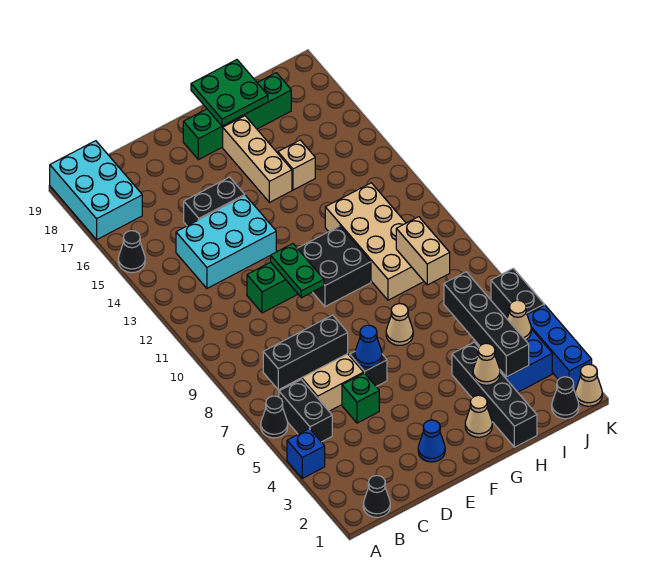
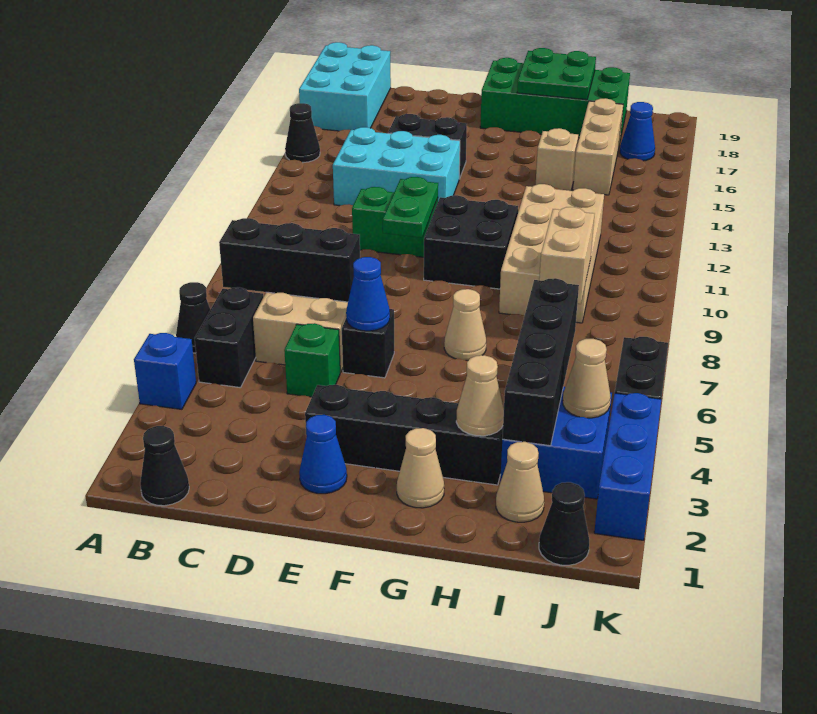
green 1x4 brick [183,73,291,160] -> green 2x4 brick [480,58,630,139]
tan 1x3 brick [223,116,292,202] -> tan 1x3 brick moved to [573,98,623,195]
black 1x4 brick [452,342,537,447] -> black 1x4 brick turned to [305,385,503,485]
none -> blue 1x1 cone [620,102,655,161]
tan 1x1 cone [575,364,602,406] -> tan 1x1 cone moved to [496,442,544,522]

